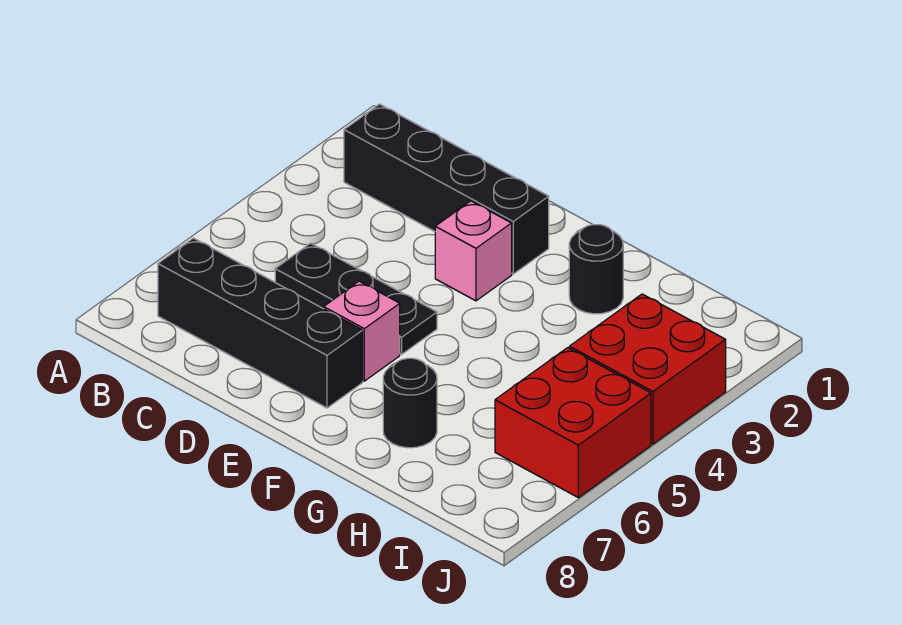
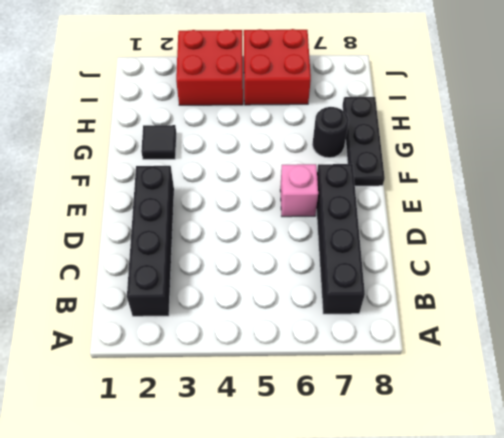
black 1x3 plate [275,243,437,354] -> black 1x3 plate moved to [343,97,385,186]
pink 1x1 brick [435,201,512,301] -> none
black 1x1 round brick [569,225,623,314] -> black 1x1 tile [141,125,176,159]

